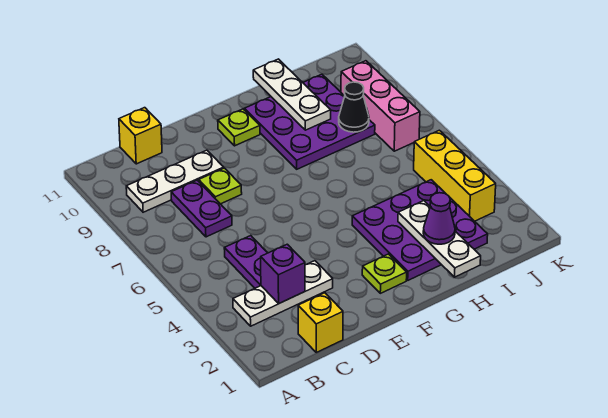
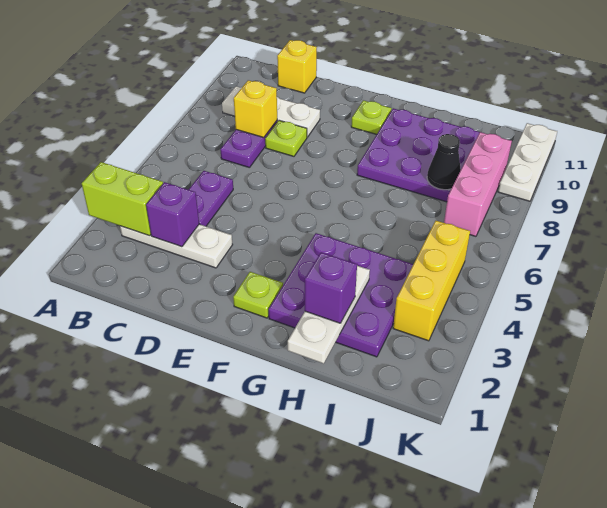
none -> lime 1x2 brick [82,162,163,236]
yellow 1x1 brick [298,293,343,352] -> yellow 1x1 brick moved to [234,80,277,138]
purple 1x1 cone [423,193,455,244] -> purple 1x1 brick [305,252,357,323]
white 1x3 plate [253,59,331,130] -> white 1x3 plate moved to [498,123,557,201]

